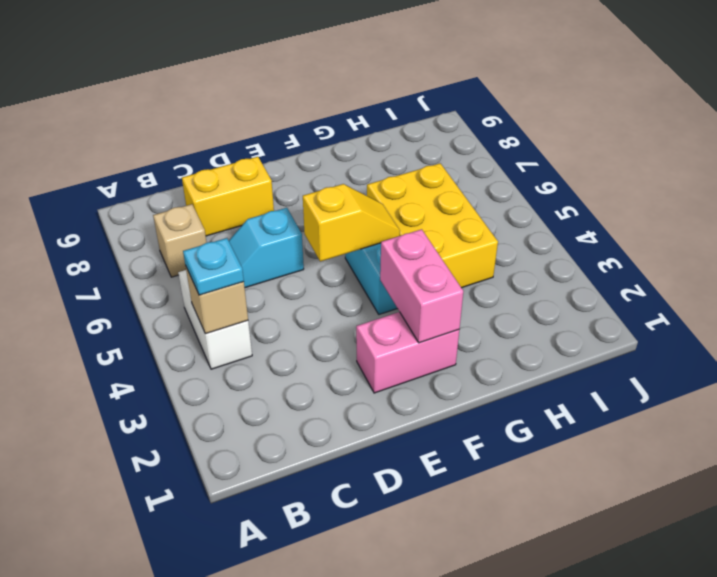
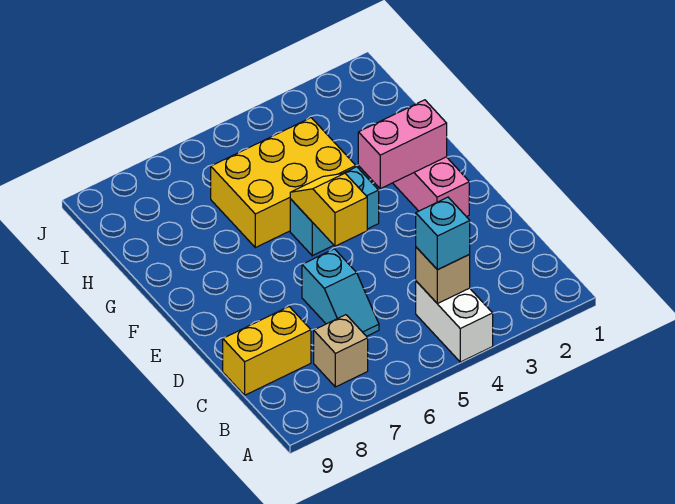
white 1x2 brick [178,270,252,369] -> white 1x2 brick turned to [416,281,493,362]
cyan 1x1 plate [183,238,244,295] -> cyan 1x1 brick [416,197,470,270]
yellow 1x2 brick [182,157,274,236] -> yellow 1x2 brick turned to [223,307,311,395]

